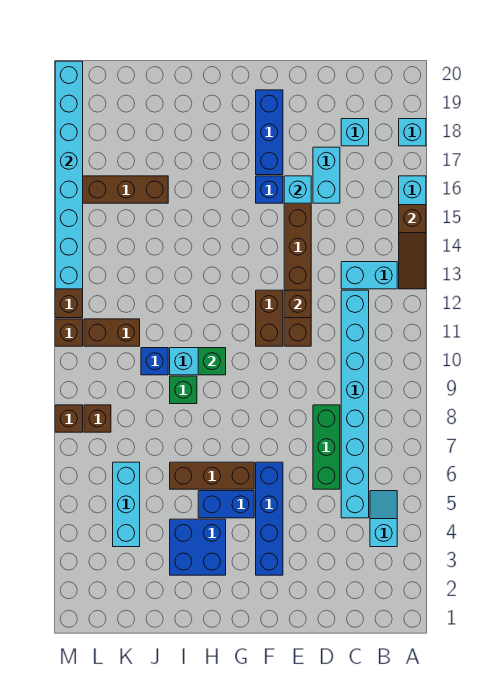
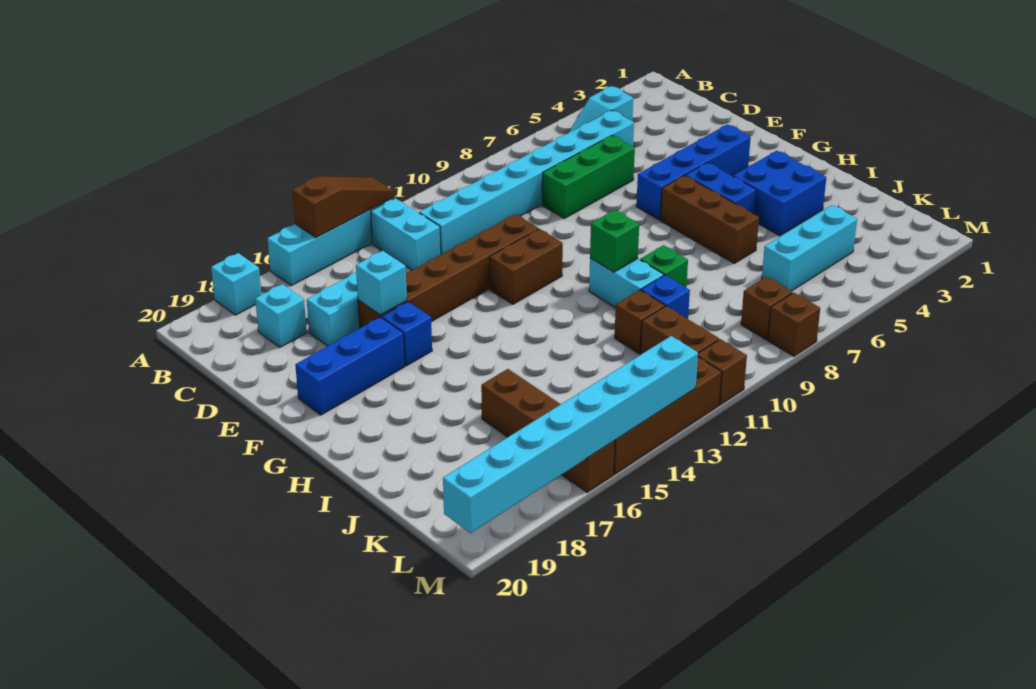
brown 1x1 brick [284,290,311,318] -> brown 1x1 brick moved to [615,290,665,354]

